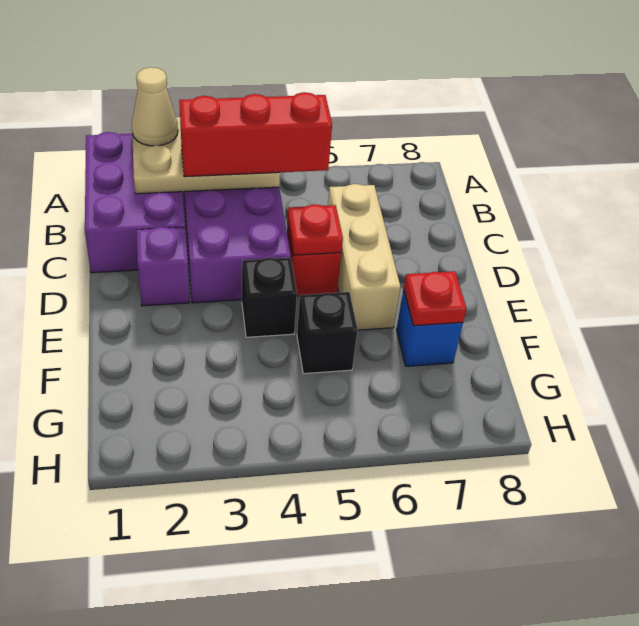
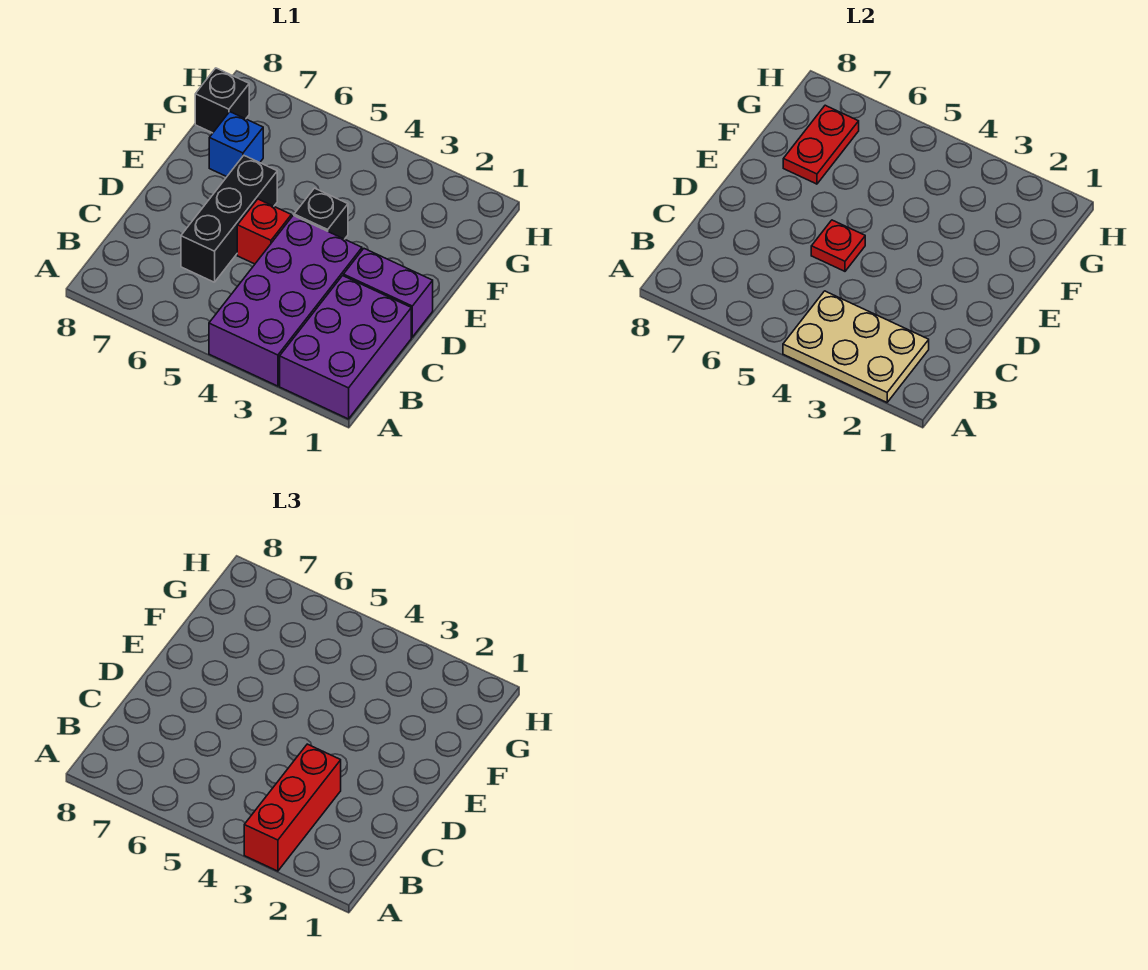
tan 1x1 cone [132,67,178,146] -> none
red 1x3 brick [179,92,332,177] -> red 1x3 brick turned to [244,744,341,871]
tan 1x3 brick [328,184,401,330] -> black 1x3 brick [181,156,277,282]
purple 1x1 brick [136,227,189,306] -> purple 1x2 brick [343,249,433,337]
black 1x1 brick [297,292,358,374] -> black 1x1 brick moved to [195,68,249,133]
red 1x1 plate [404,271,467,326] -> red 1x2 plate [783,105,859,184]

